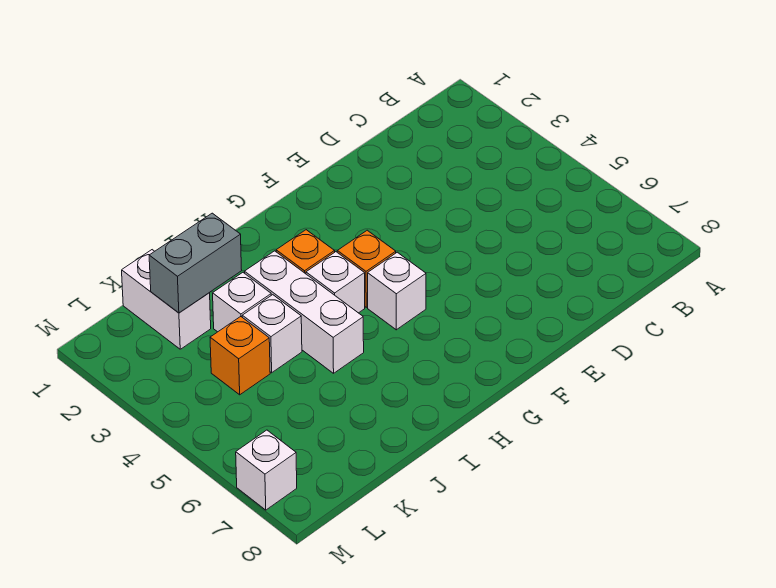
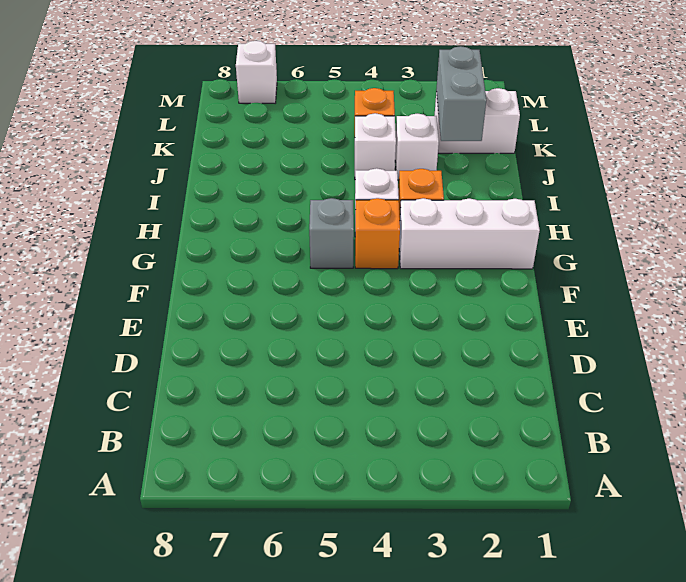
white 1x1 brick [368,252,426,330] -> grey 1x1 brick [309,198,354,268]
white 1x3 brick [245,251,364,373] -> white 1x3 brick moved to [399,198,540,269]

